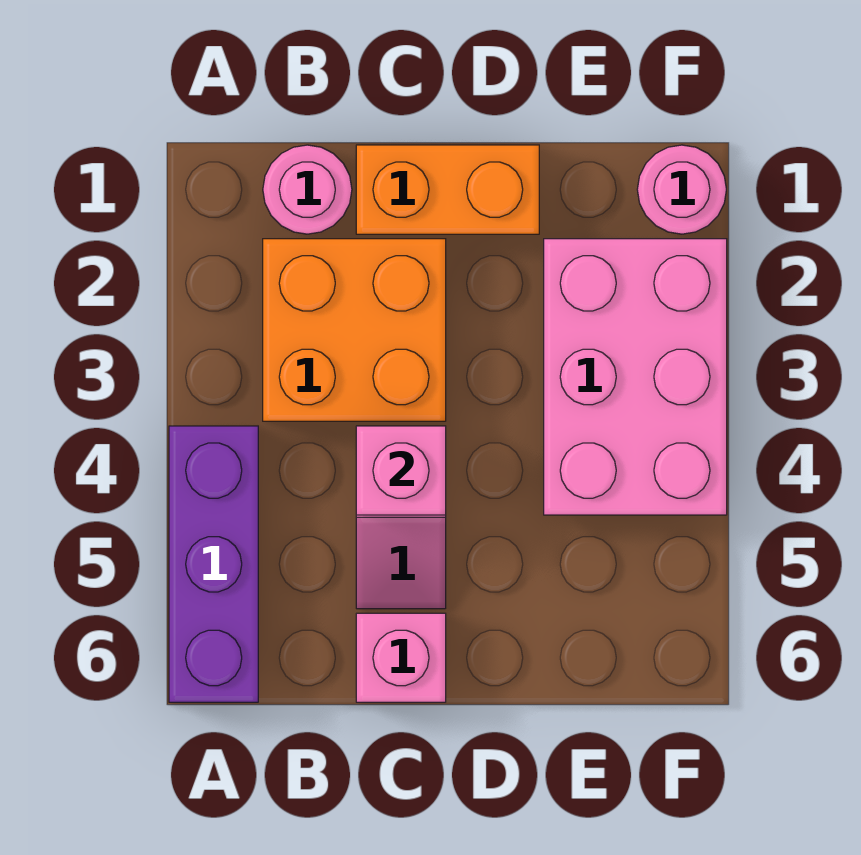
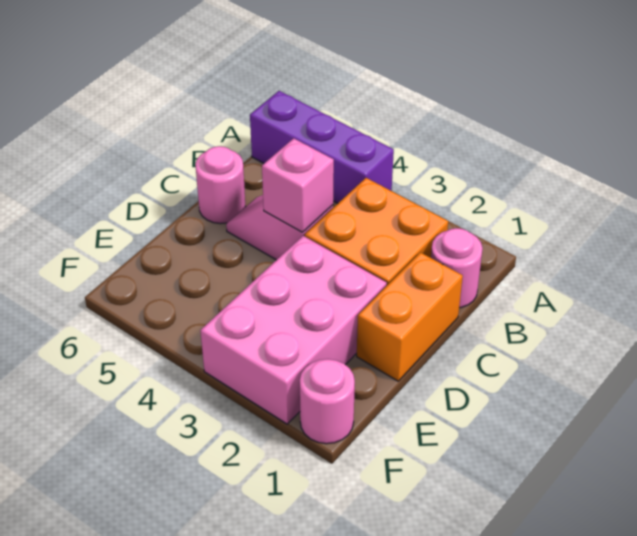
pink 1x1 brick [356,613,446,702] -> pink 1x1 round brick [195,146,245,224]
pink 2x3 brick [544,239,727,515] -> pink 2x3 brick turned to [200,236,387,424]

